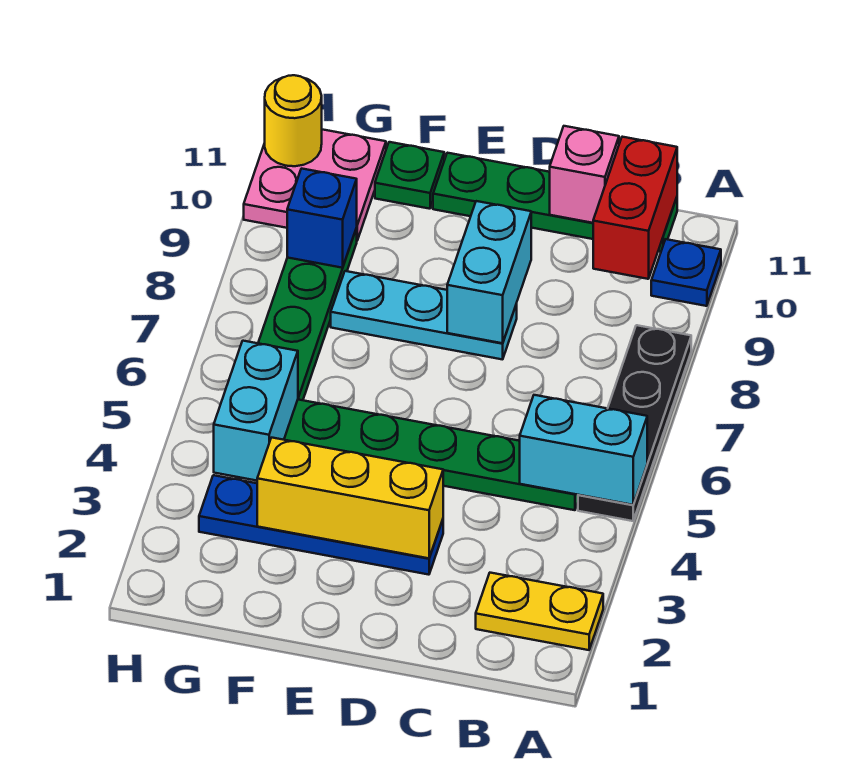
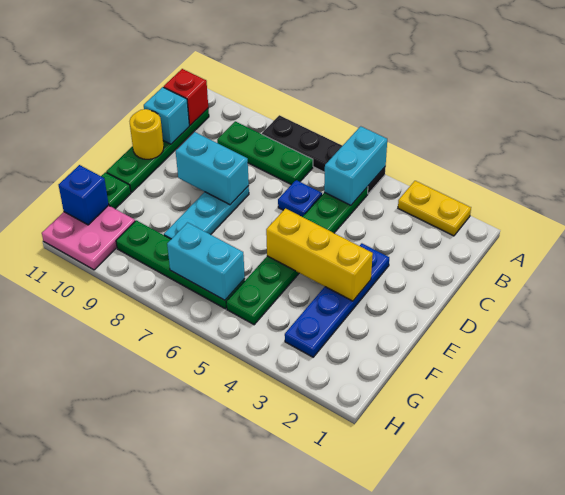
yellow 1x2 plate [476,573,603,650] -> yellow 1x2 plate turned to [398,181,471,236]
blue 1x1 plate [651,239,721,306] -> blue 1x1 plate moved to [278,180,322,217]
none -> green 1x3 plate [217,121,313,185]
red 1x2 brick [593,137,677,279] -> red 1x1 brick [164,69,208,125]
pink 1x1 brick [550,126,619,223] -> cyan 1x1 brick [144,87,189,144]
yellow 1x3 brick [257,438,443,558] -> yellow 1x3 brick turned to [266,209,373,301]
cyan 1x2 brick [214,341,298,481] -> cyan 1x2 brick moved to [167,223,245,300]
blue 1x1 brick [287,169,357,268] -> blue 1x1 brick moved to [58,165,109,225]
yellow 1x1 round brick [265,75,322,166] -> yellow 1x1 round brick moved to [130,109,164,159]

